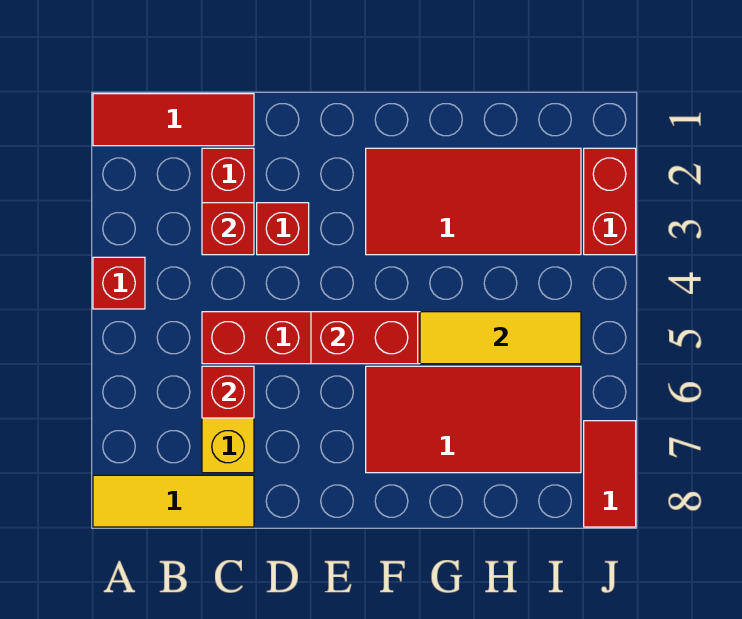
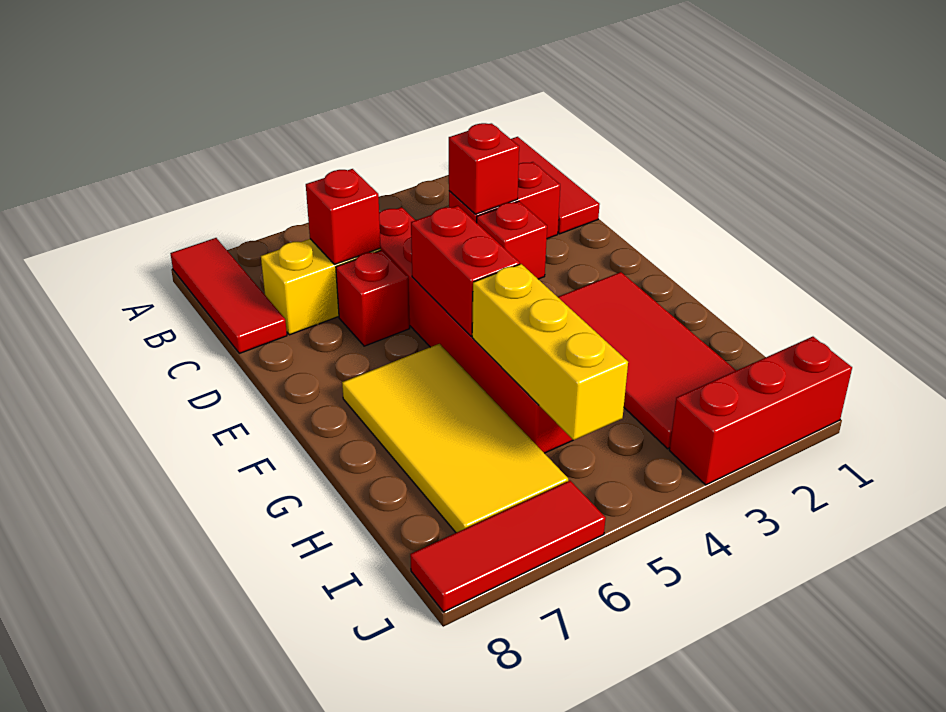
red 1x1 brick [93,257,145,309] -> red 1x1 brick moved to [336,250,410,346]
yellow 1x3 tile [93,475,254,527] -> red 1x3 tile [170,238,287,353]
red 2x4 tile [366,366,581,473] -> yellow 2x4 tile [342,344,568,533]
yellow 1x3 tile [420,312,581,364] -> yellow 1x3 brick [472,264,628,440]
red 1x2 brick [584,148,636,255] -> red 1x3 brick [669,337,852,485]
red 1x2 tile [584,421,636,527] -> red 1x3 tile [410,481,606,612]

